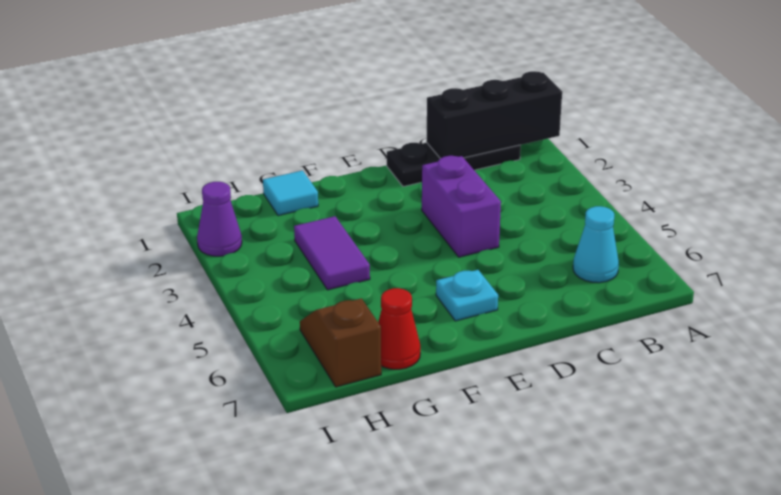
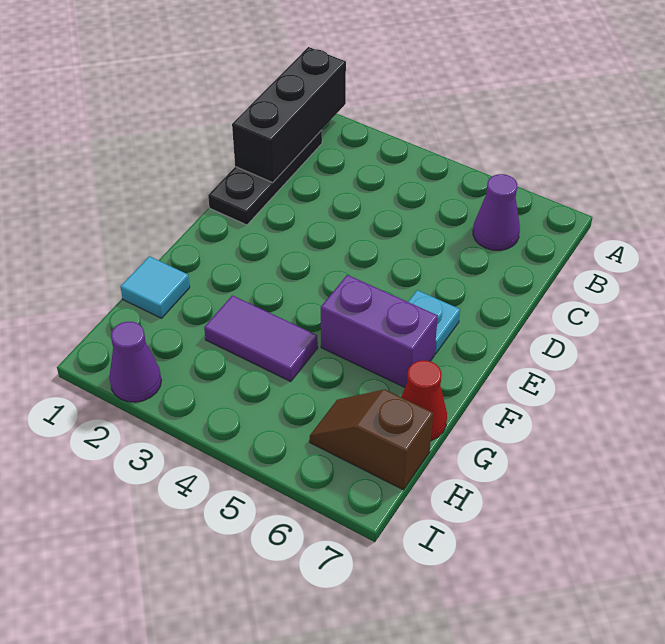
cyan 1x1 cone [573,206,619,283] -> purple 1x1 cone [473,174,520,250]
purple 1x2 brick [422,156,501,257] -> purple 1x2 brick moved to [321,275,438,387]

